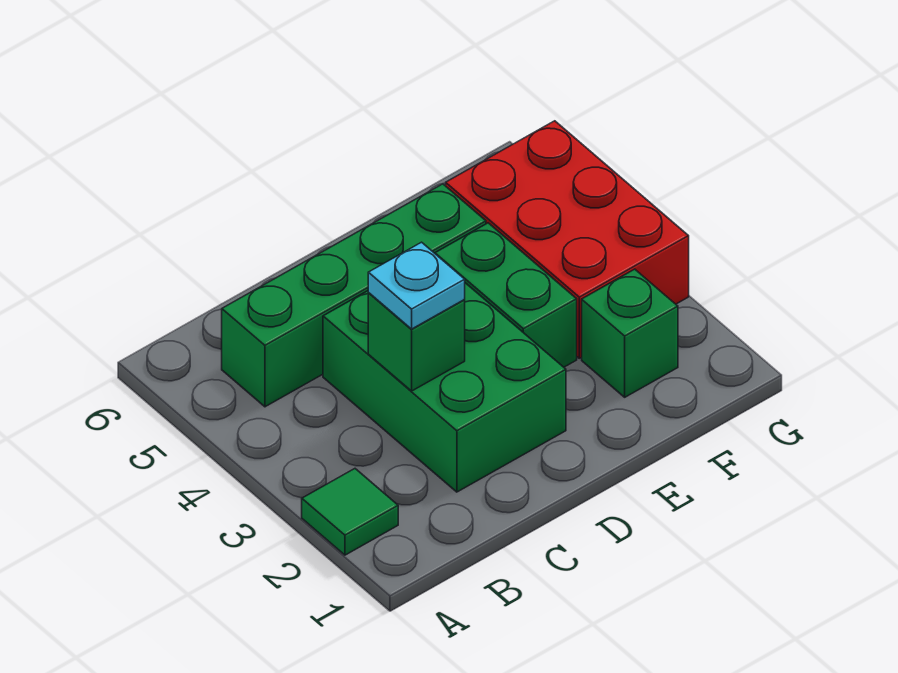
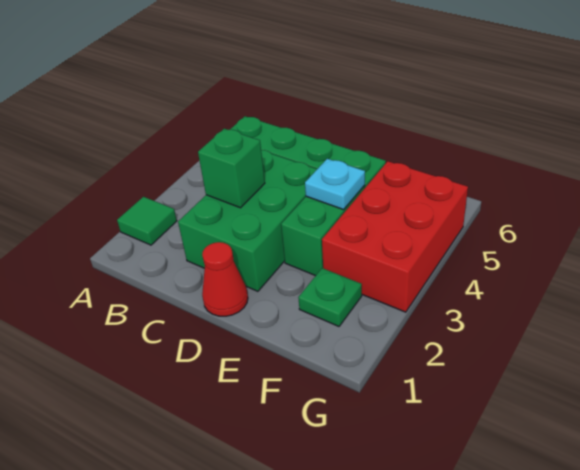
cyan 1x1 plate [368,242,465,329] -> cyan 1x1 plate moved to [305,159,365,210]
none -> red 1x1 cone [202,242,248,316]
green 1x1 brick [582,269,678,397] -> green 1x1 plate [298,268,362,326]

